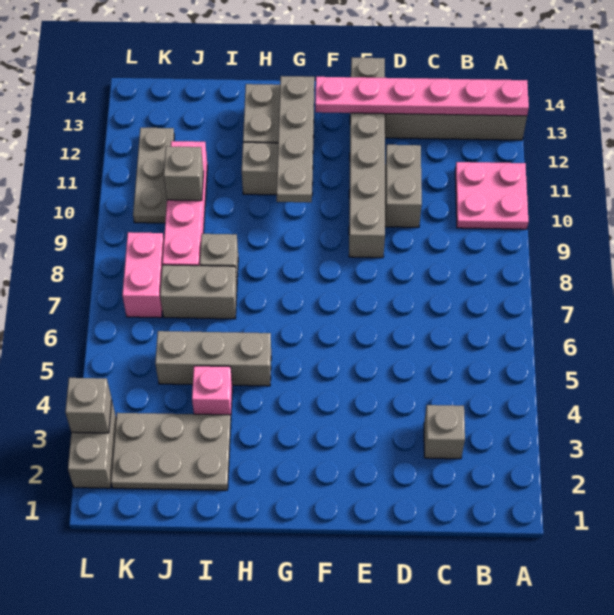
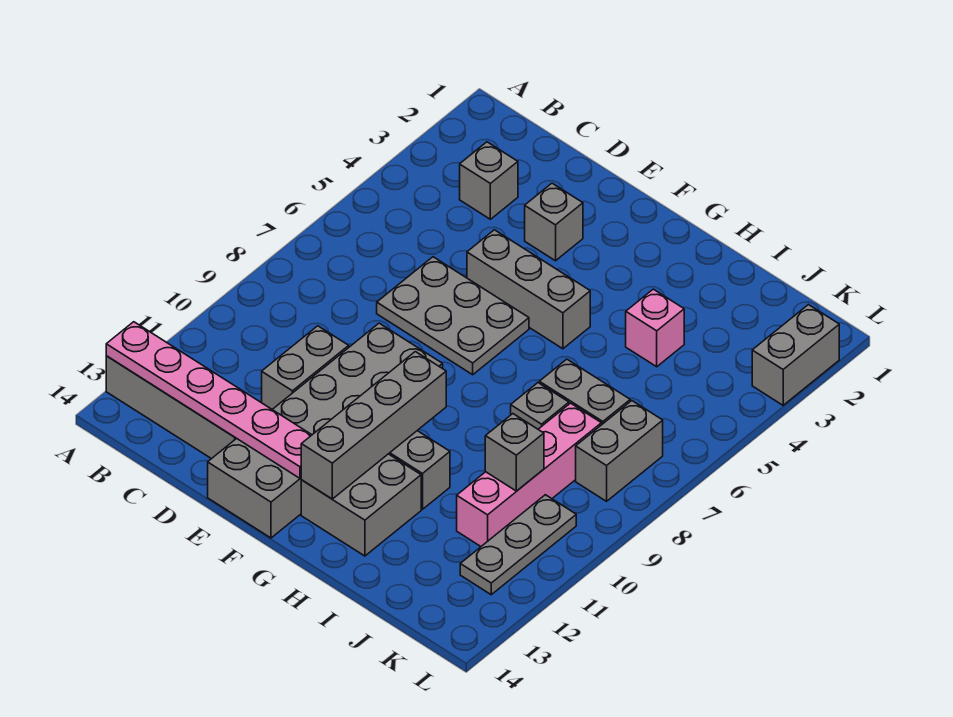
pink 2x2 plate [455,162,529,229] -> none
grey 1x6 brick [349,58,385,258] -> grey 2x6 brick [208,323,443,538]
grey 1x4 plate [277,76,314,202] -> grey 1x4 brick [301,352,446,499]
grey 1x3 brick [155,331,271,386] -> grey 1x3 brick moved to [467,230,590,349]
grey 2x3 plate [111,413,231,490] -> grey 2x3 plate moved to [377,257,529,375]
pink 1x2 brick [122,232,164,318] -> grey 1x2 brick [576,401,663,501]
grey 1x1 brick [65,378,112,433] -> grey 1x1 brick moved to [525,183,583,261]

